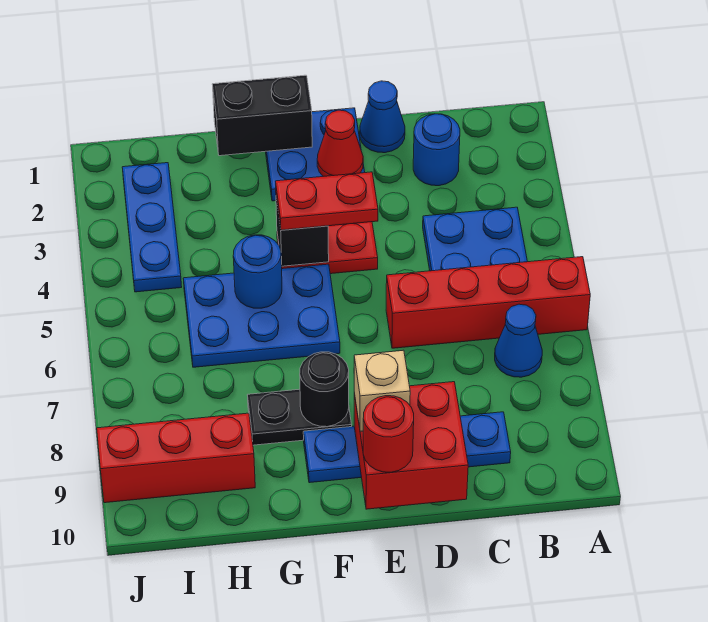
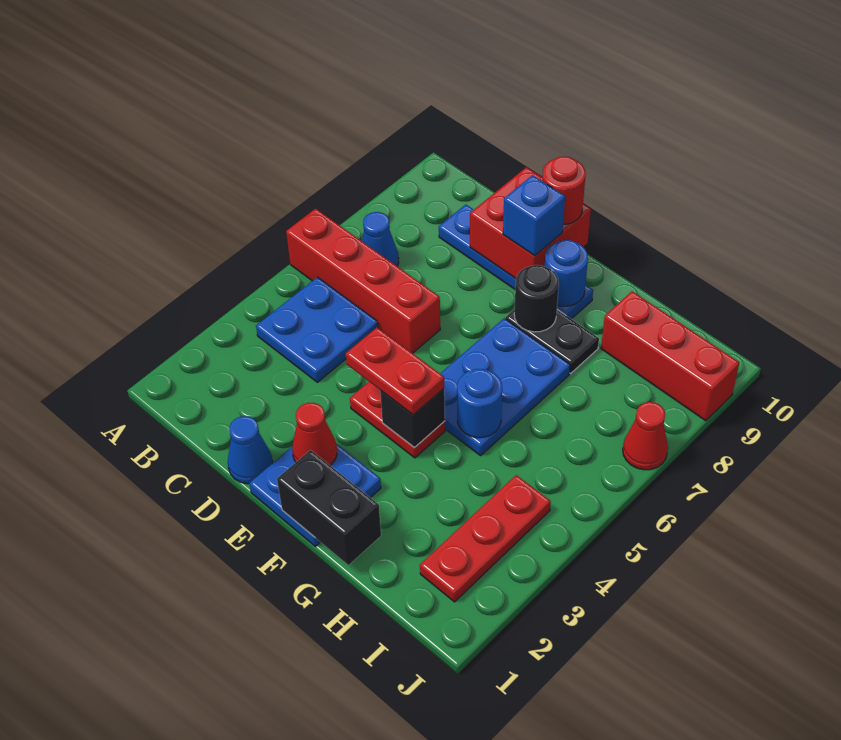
blue 1x1 round brick [413,114,460,186] -> blue 1x1 round brick moved to [545,240,588,306]
tan 1x1 brick [354,350,410,431] -> blue 1x1 brick [503,175,565,256]
blue 2x3 plate [183,264,340,367] -> blue 2x3 plate turned to [440,318,570,456]
blue 1x3 plate [122,163,182,292] -> red 1x3 plate [420,475,551,602]
none -> red 1x1 cone [623,402,668,470]

